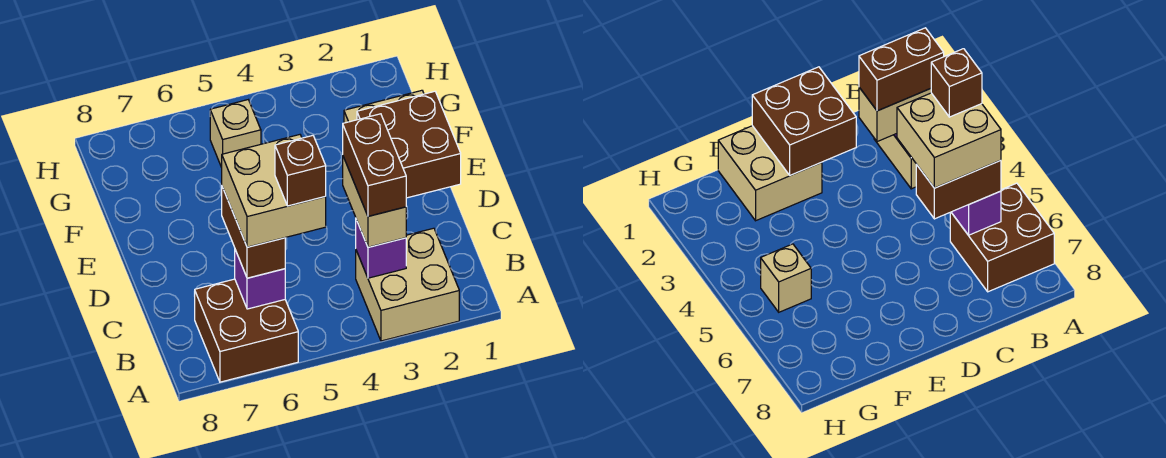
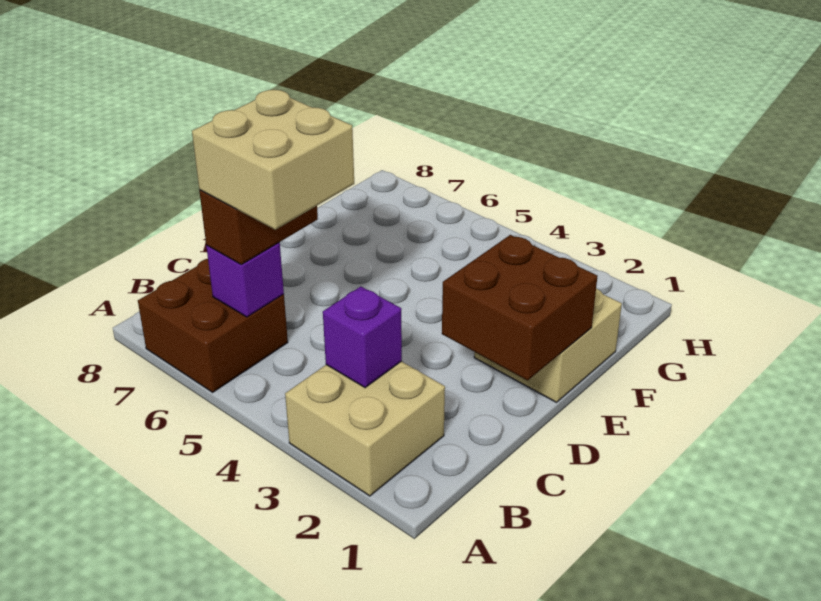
tan 1x2 brick [343,157,406,247] -> none
brown 1x2 brick [343,114,406,216] -> none
brown 1x1 brick [275,136,326,206] -> none
tan 1x1 brick [210,100,261,167] -> none

